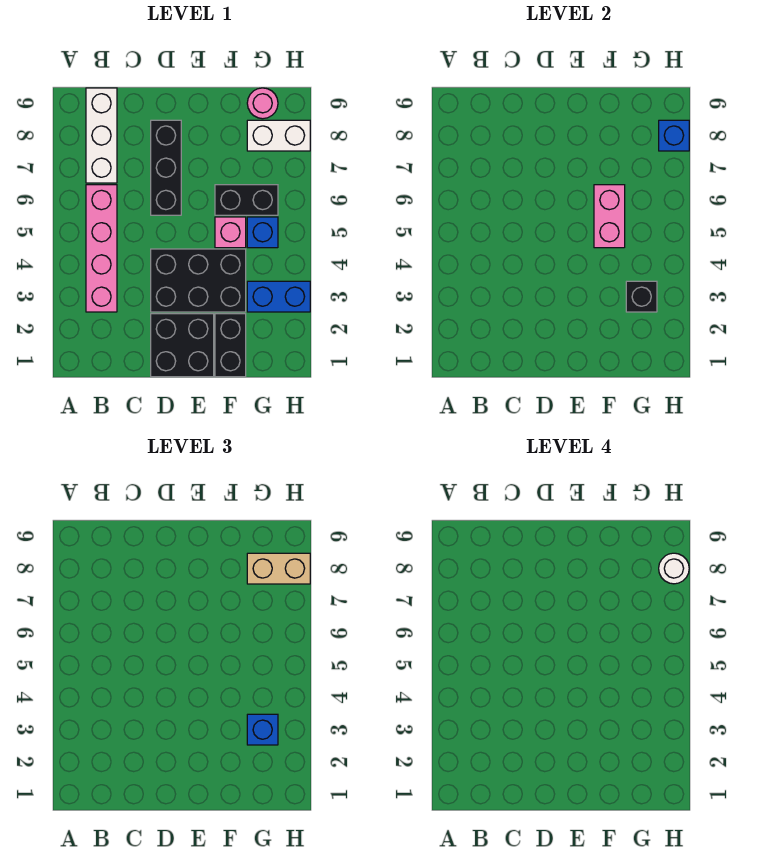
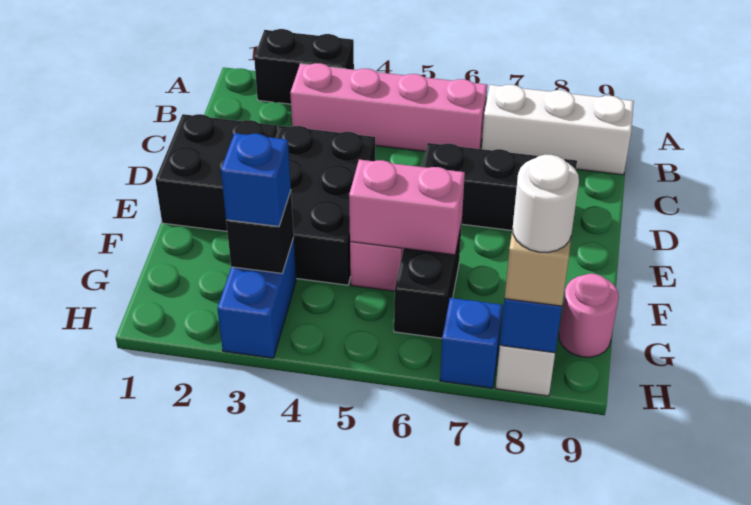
black 1x2 brick [215,314,246,377] -> black 1x2 brick moved to [254,29,354,104]
blue 1x1 brick [247,217,278,248] -> blue 1x1 brick moved to [440,298,503,388]

